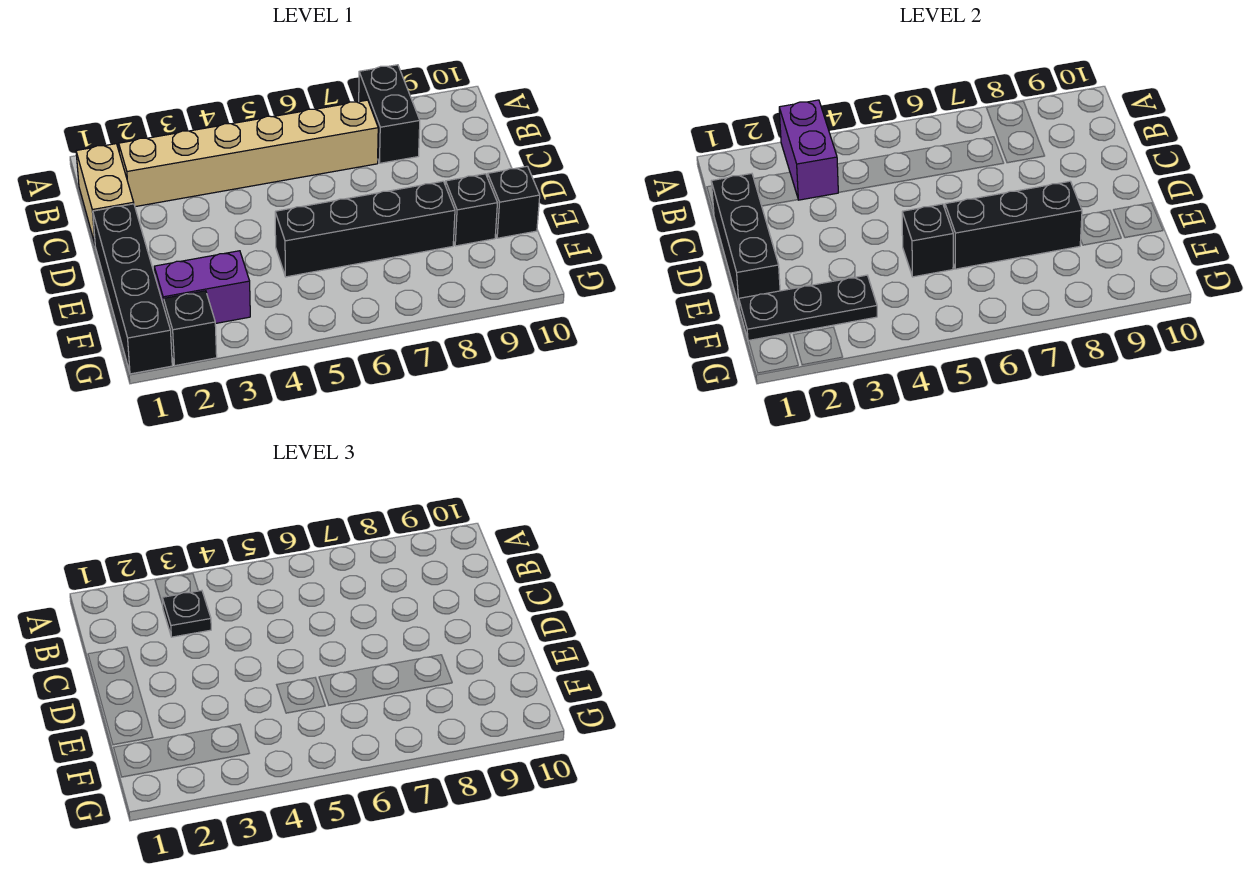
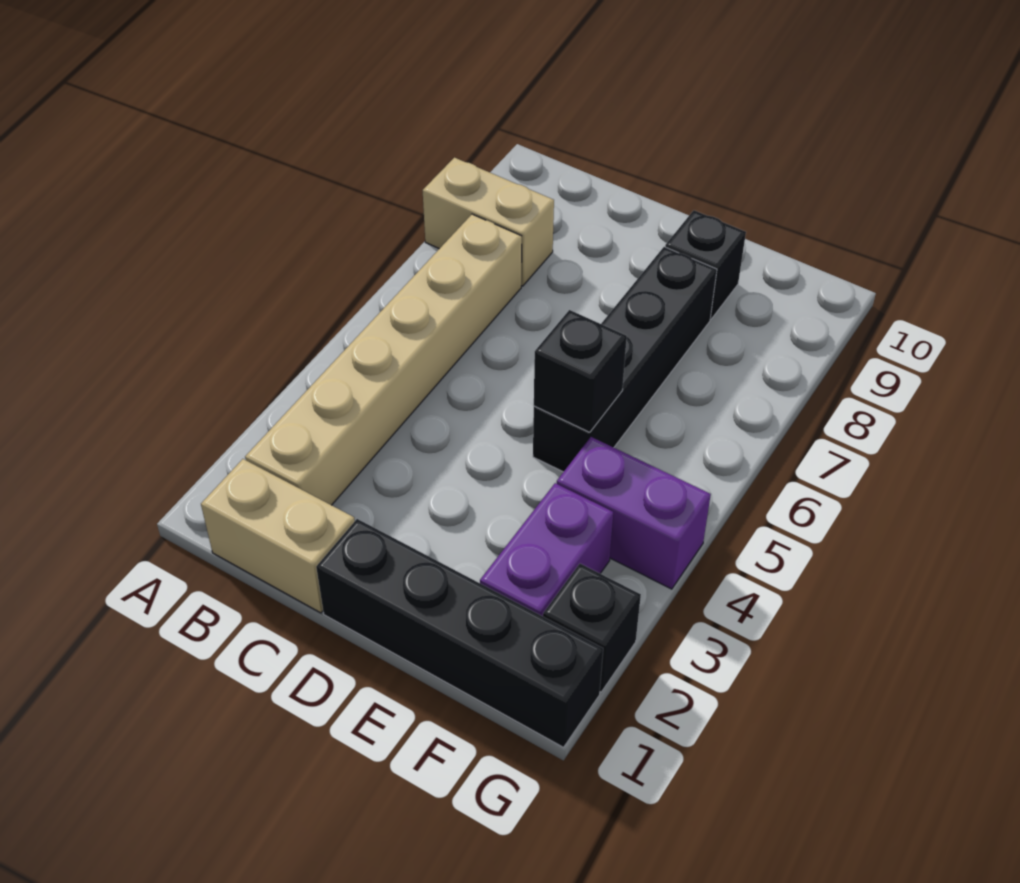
purple 1x2 brick [779,100,839,200] -> purple 1x2 brick moved to [557,437,711,589]
black 1x2 brick [359,65,420,163] -> tan 1x2 brick [423,158,554,286]
black 1x1 plate [162,590,211,637] -> none
black 1x3 brick [711,174,780,306] -> none
black 1x3 brick [945,181,1082,269] -> none
black 1x1 brick [487,166,540,238] -> none
black 1x3 plate [739,275,877,341] -> none

